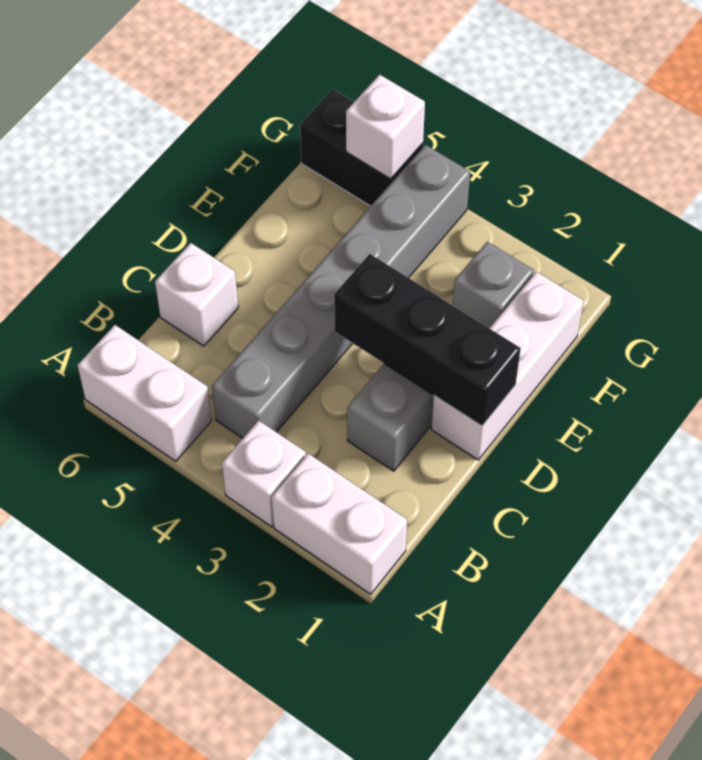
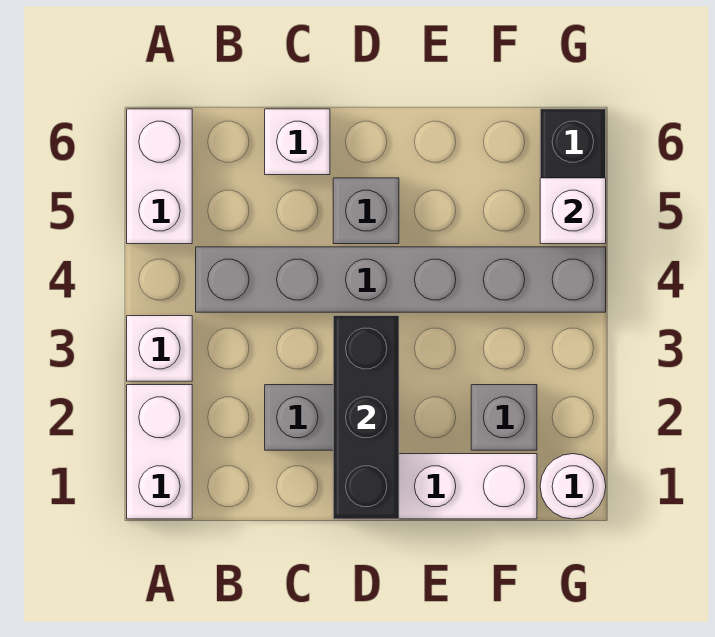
none -> grey 1x1 brick [333,178,399,244]
none -> white 1x1 round brick [540,454,606,519]

